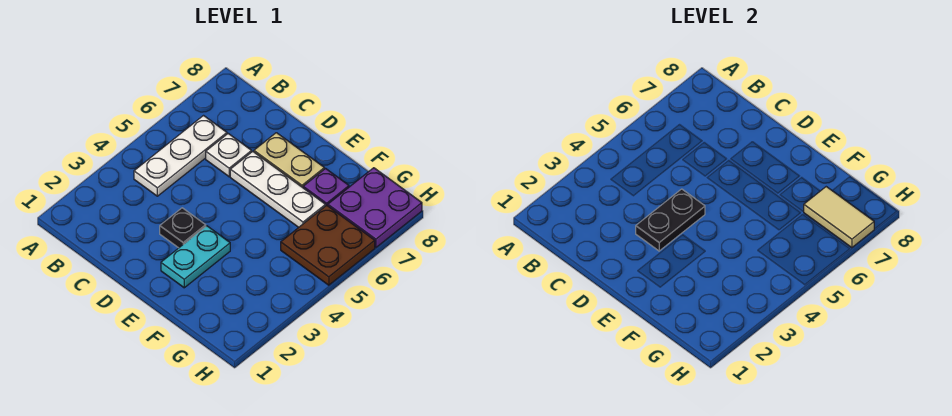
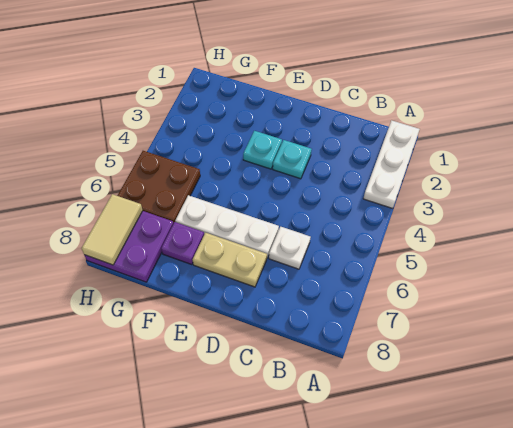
white 1x3 plate [134,116,227,196] -> white 1x3 plate moved to [363,120,420,209]
black 1x1 plate [160,208,206,248] -> cyan 1x1 plate [273,140,312,179]
black 1x2 plate [636,189,705,251] -> none
cyan 1x2 plate [161,226,230,288] -> cyan 1x1 plate [243,131,282,169]
tan 1x2 tile [803,187,874,248] -> tan 1x2 tile turned to [82,194,143,265]

